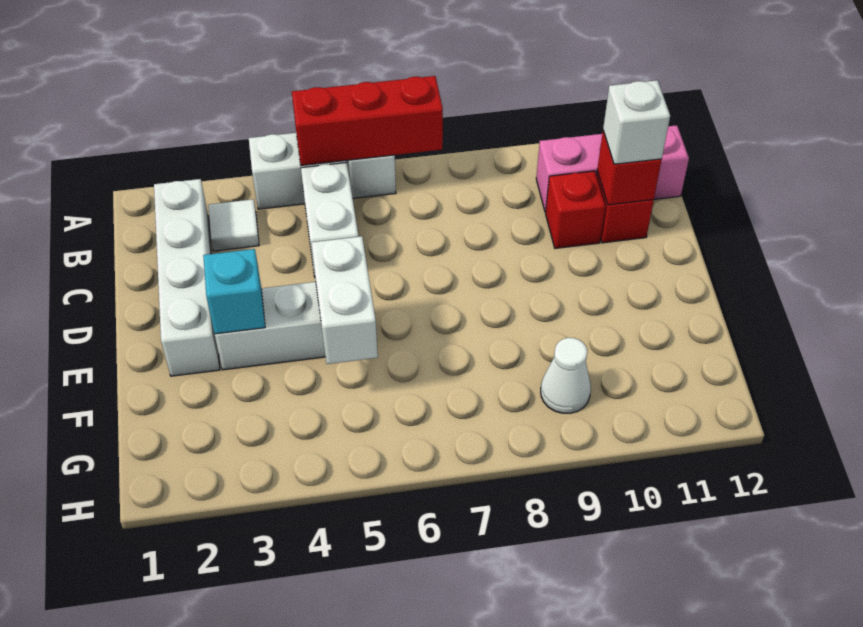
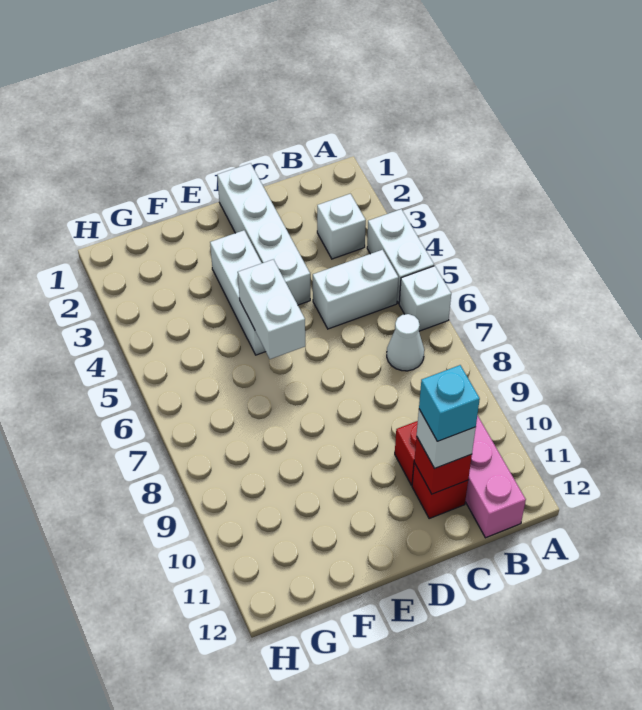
red 1x3 brick [292,76,443,165] -> none
white 1x4 brick [154,179,220,376] -> white 1x4 brick turned to [217,163,310,305]
white 1x1 tile [208,199,259,251] -> white 1x1 brick [317,194,366,259]
cyan 1x1 brick [203,249,265,334] -> cyan 1x1 brick moved to [419,365,480,441]
white 1x2 brick [312,236,378,364] -> white 1x2 brick turned to [238,259,305,359]
white 1x1 cone [541,338,591,413] -> white 1x1 cone moved to [387,314,424,371]

